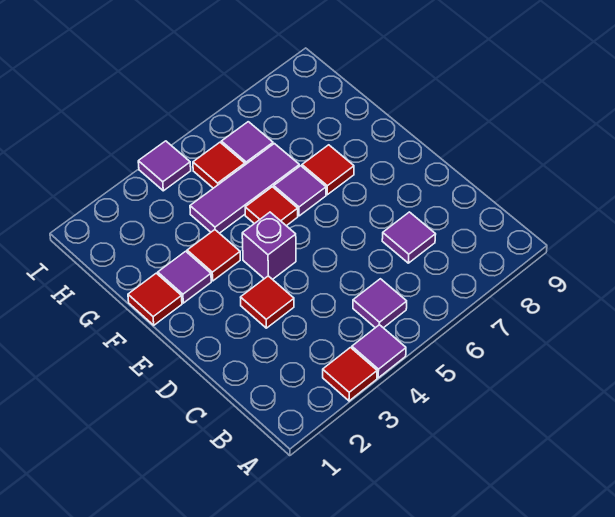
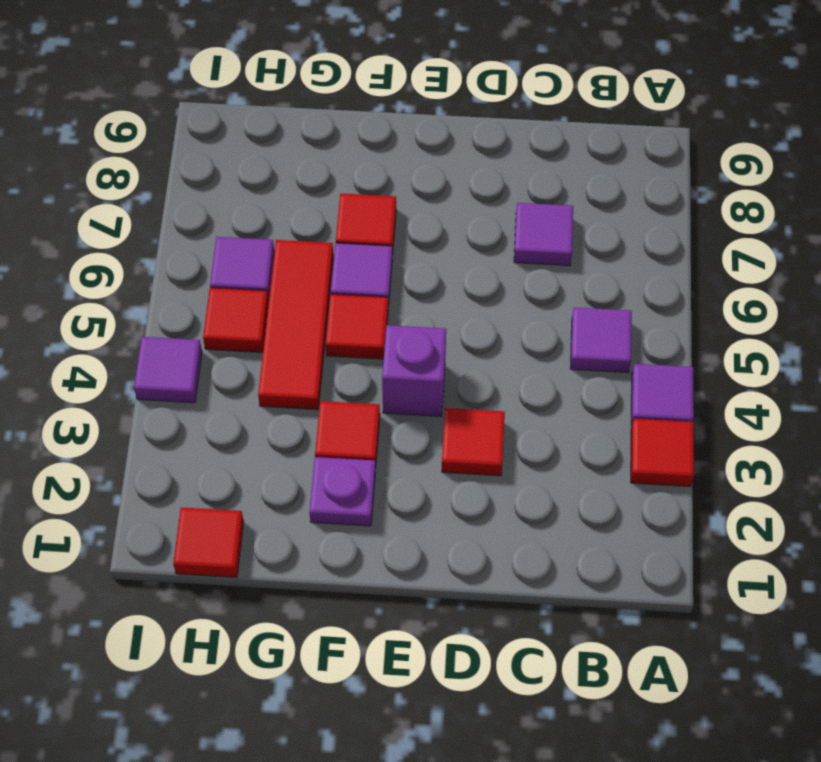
red 1x1 tile [128,273,182,325] -> red 1x1 tile moved to [173,507,244,577]
purple 1x1 tile [158,251,211,303] -> purple 1x1 plate [309,457,375,526]
purple 1x3 tile [190,144,299,233] -> red 1x3 tile [258,240,333,410]

